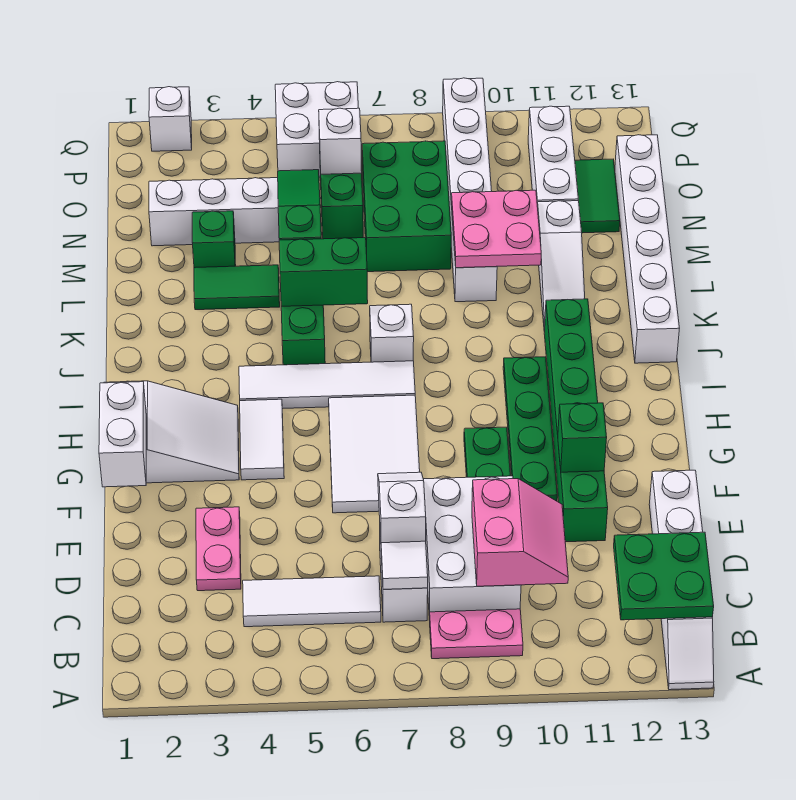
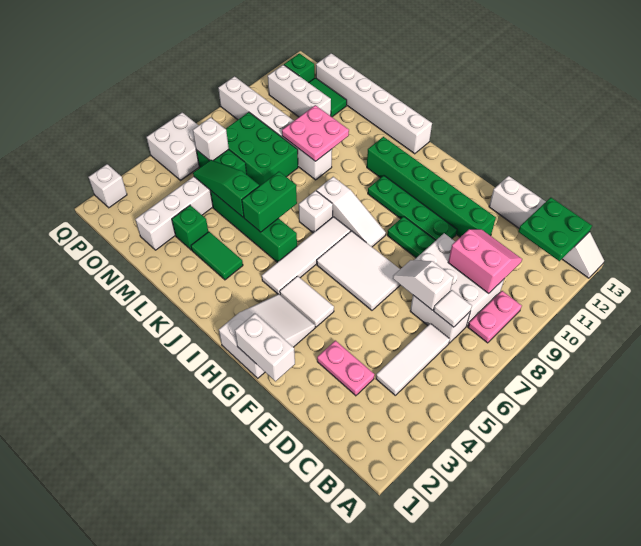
green 1x1 brick [558,403,607,472] -> green 1x1 brick moved to [284,53,315,83]
white 1x3 slope [537,201,585,332] -> white 1x3 slope moved to [317,177,386,247]
green 1x2 tile [194,265,280,310] -> green 1x2 tile turned to [191,232,243,280]

